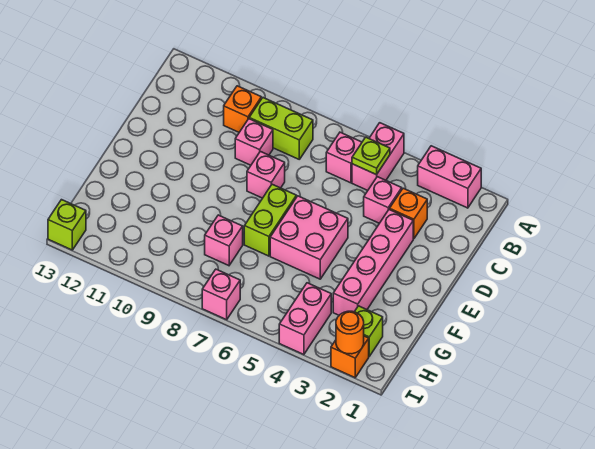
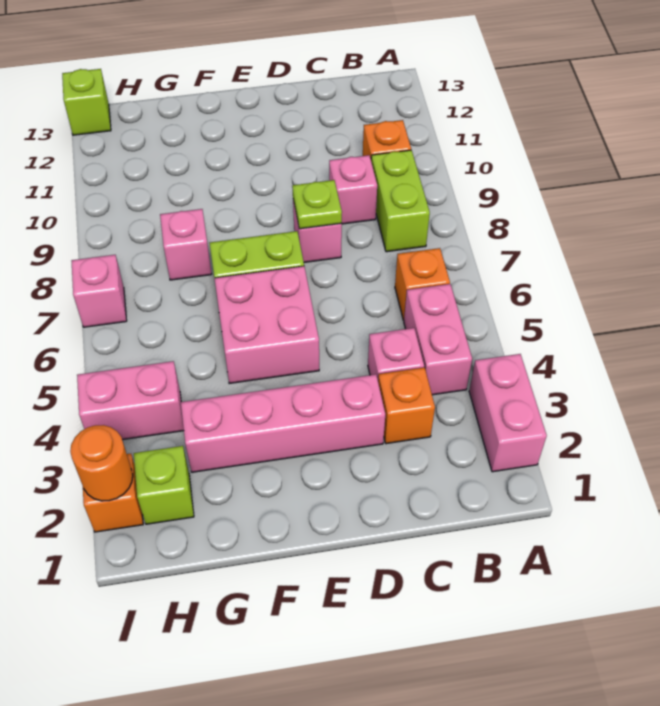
pink 1x2 brick [352,123,404,190] -> pink 1x2 brick turned to [404,284,472,395]
lime 1x1 plate [352,137,390,175] -> lime 1x1 plate moved to [292,180,342,229]
pink 1x1 brick [326,132,362,183] -> orange 1x1 brick [395,248,450,320]

